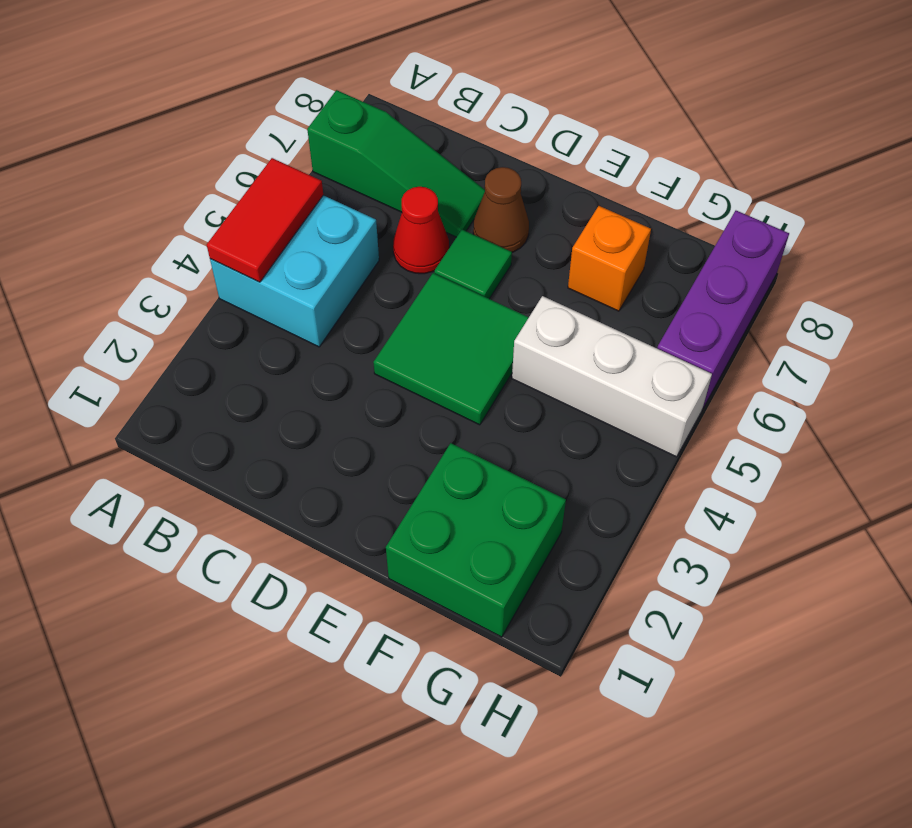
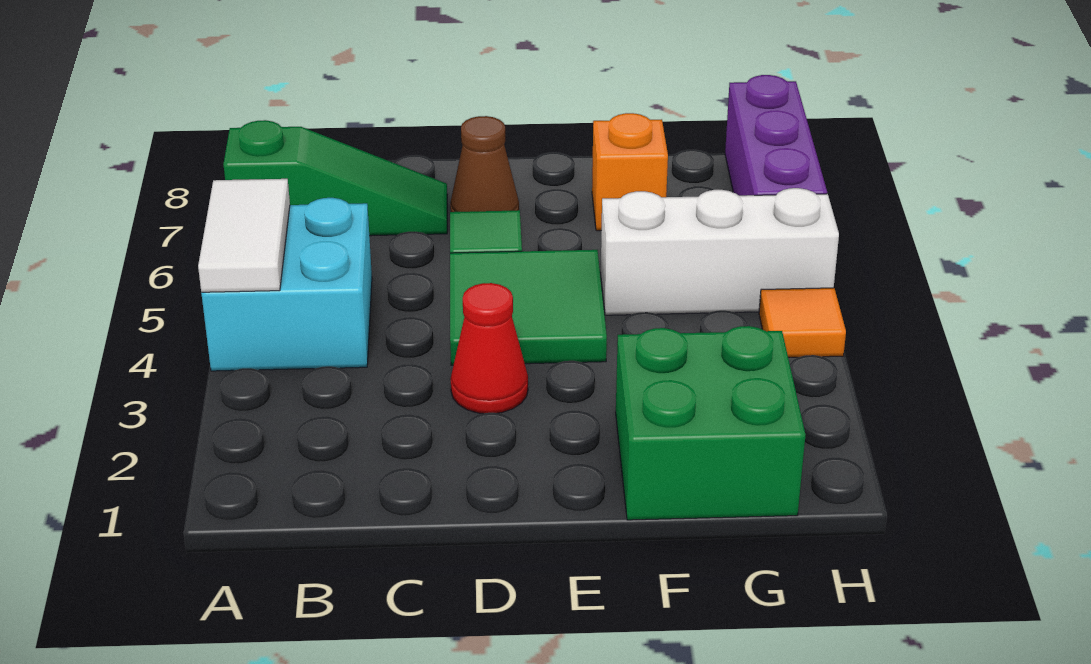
red 1x2 tile [207,158,323,282] -> white 1x2 tile [198,179,290,292]
red 1x1 cone [393,187,449,274] -> red 1x1 cone moved to [451,283,528,413]
none -> orange 1x1 tile [759,288,846,357]

